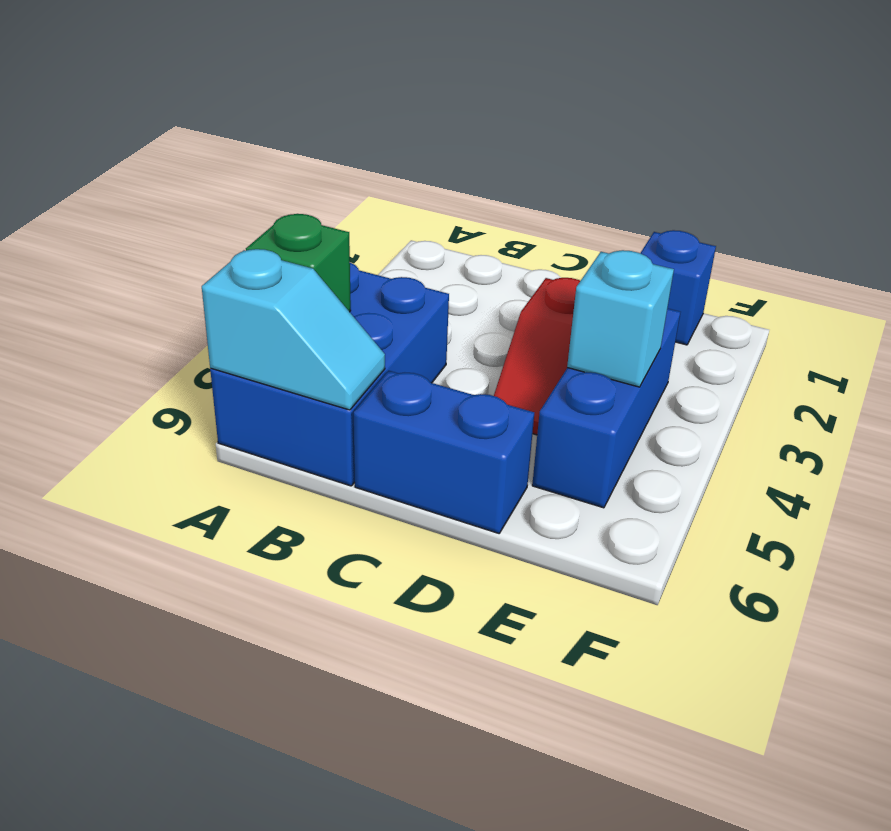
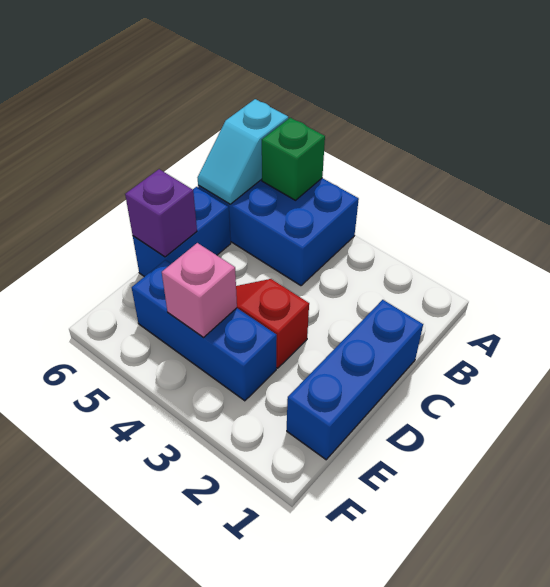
none -> purple 1x1 brick [125,169,197,257]
blue 1x1 brick [641,230,716,345] -> blue 1x3 brick [287,300,423,460]
cyan 1x1 brick [567,250,674,387] -> pink 1x1 brick [162,243,237,338]

